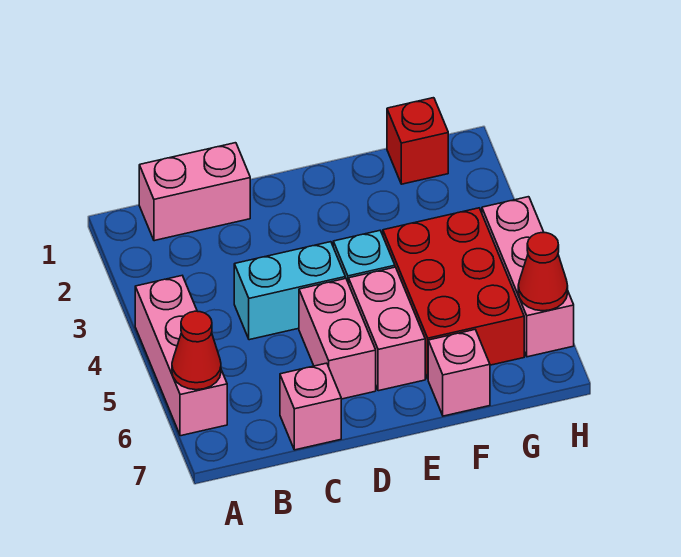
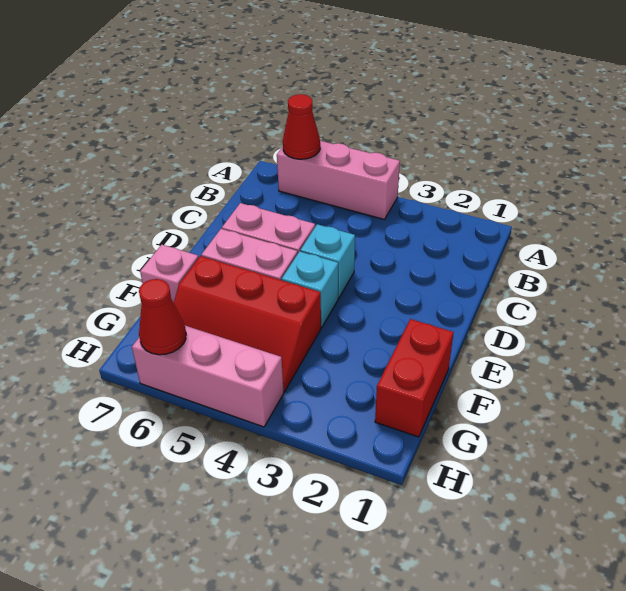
pink 1x2 brick [139,143,250,241] -> none
cyan 1x2 brick [234,242,345,340] -> cyan 1x1 brick [300,224,355,298]
pink 1x1 brick [280,363,341,450] -> none
red 2x3 brick [383,208,524,379] -> red 2x3 slope [174,256,321,392]
red 1x1 brick [387,98,448,184] -> red 1x2 brick [375,319,454,437]

